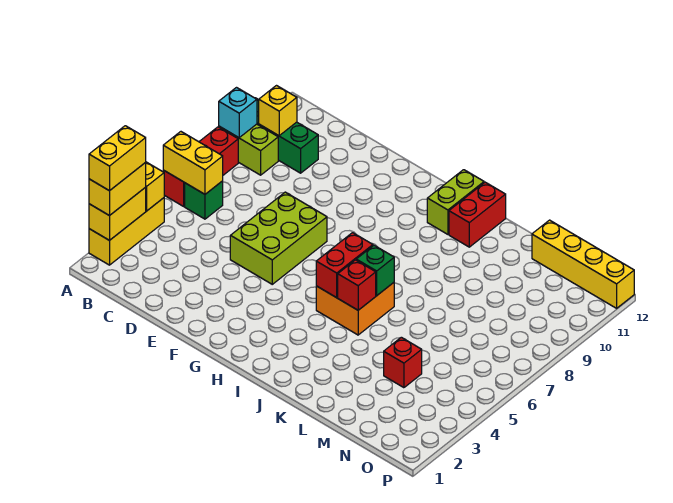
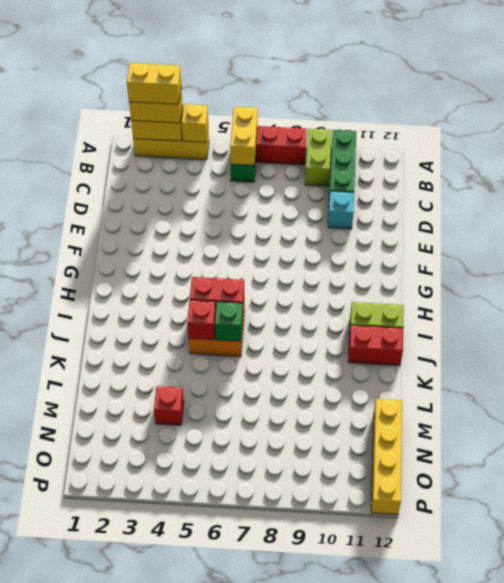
cyan 1x1 brick [219,88,257,138] -> cyan 1x1 brick moved to [328,191,354,229]
yellow 1x1 brick [259,86,297,136] -> none
lime 2x3 brick [230,192,327,284] -> none

